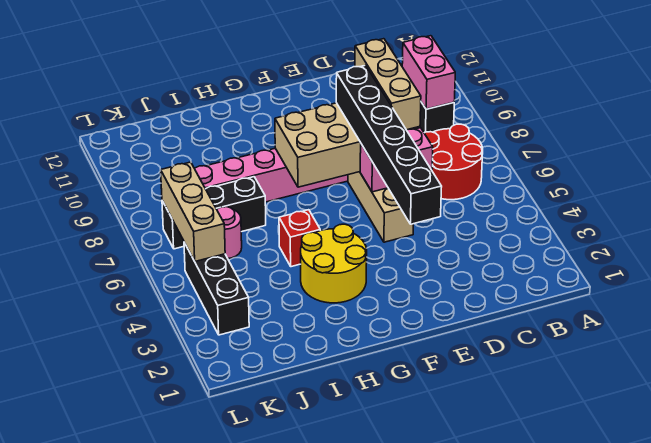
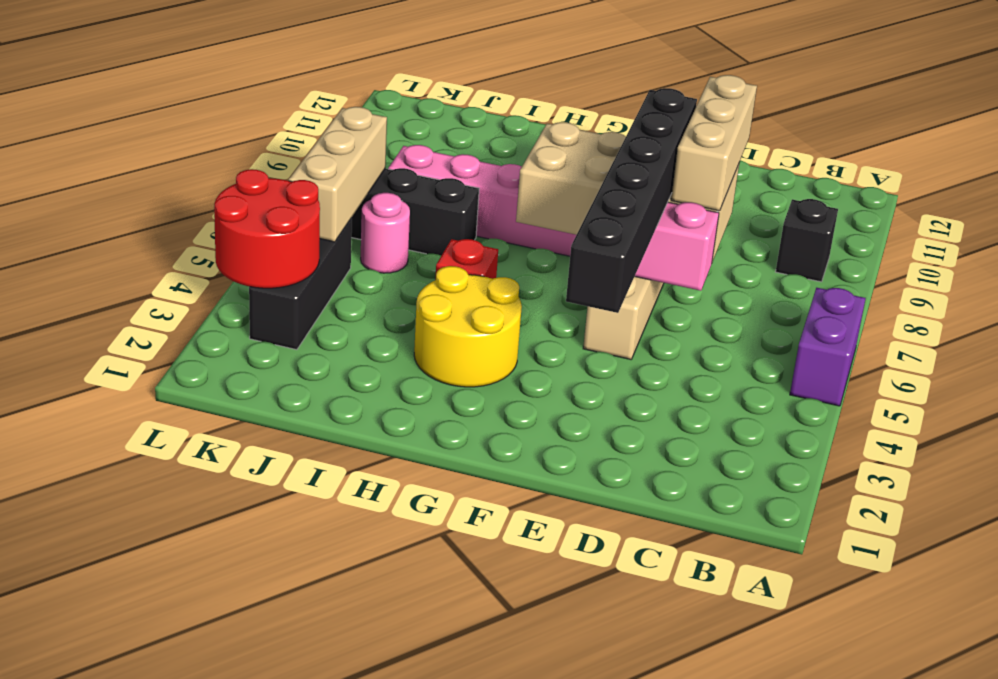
none -> purple 1x2 brick [790,288,866,406]
red 2x2 round brick [424,124,483,200] -> red 2x2 round brick moved to [214,169,320,288]
pink 1x2 brick [402,36,455,109] -> none

